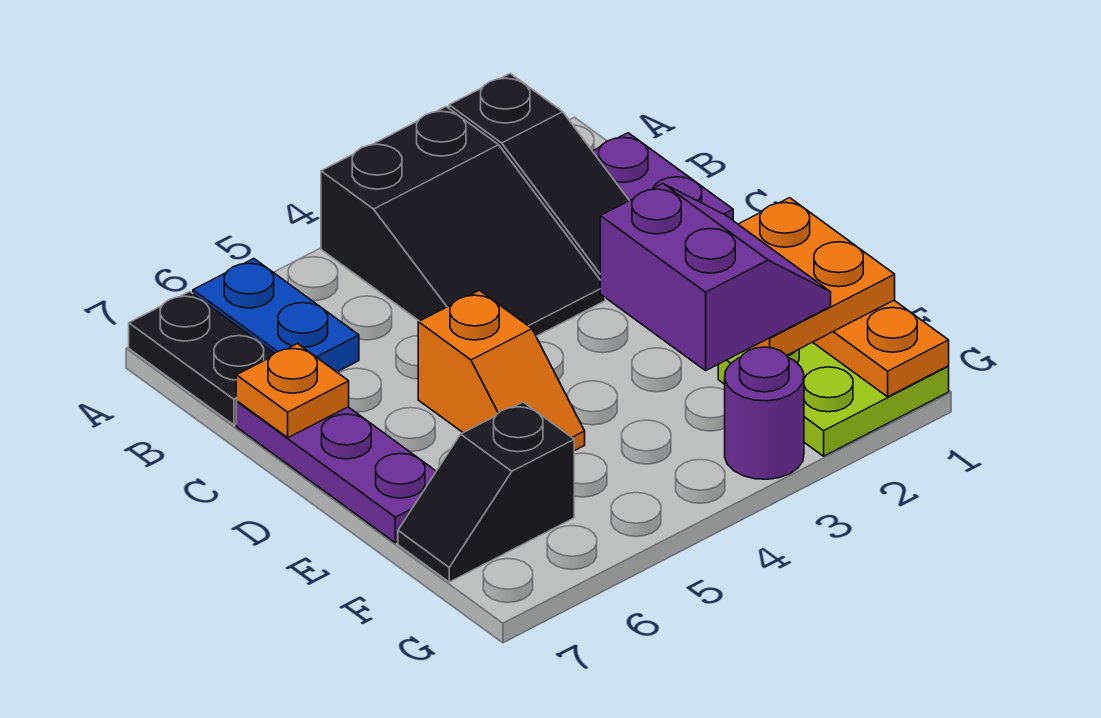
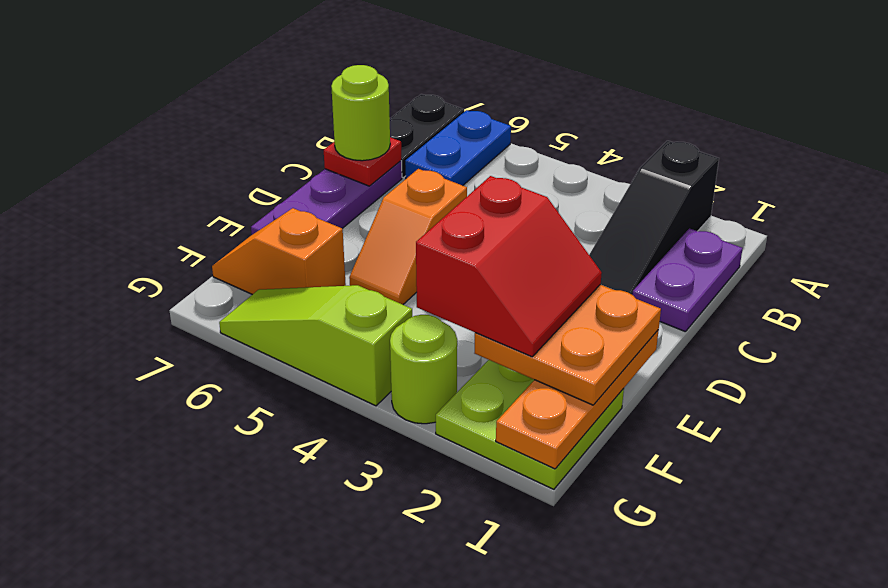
black 2x3 slope [321,107,605,336] -> none
orange 1x1 plate [236,344,349,438] -> red 1x1 plate [324,137,402,186]
none -> lime 1x1 round brick [331,65,390,161]
purple 2x2 slope [600,184,831,371] -> red 2x2 slope [416,176,602,357]
black 1x2 slope [398,402,574,582] -> orange 1x2 slope [212,208,346,295]
purple 1x1 round brick [725,347,804,479] -> lime 1x1 round brick [390,315,457,424]
none -> lime 1x3 slope [219,285,412,406]

